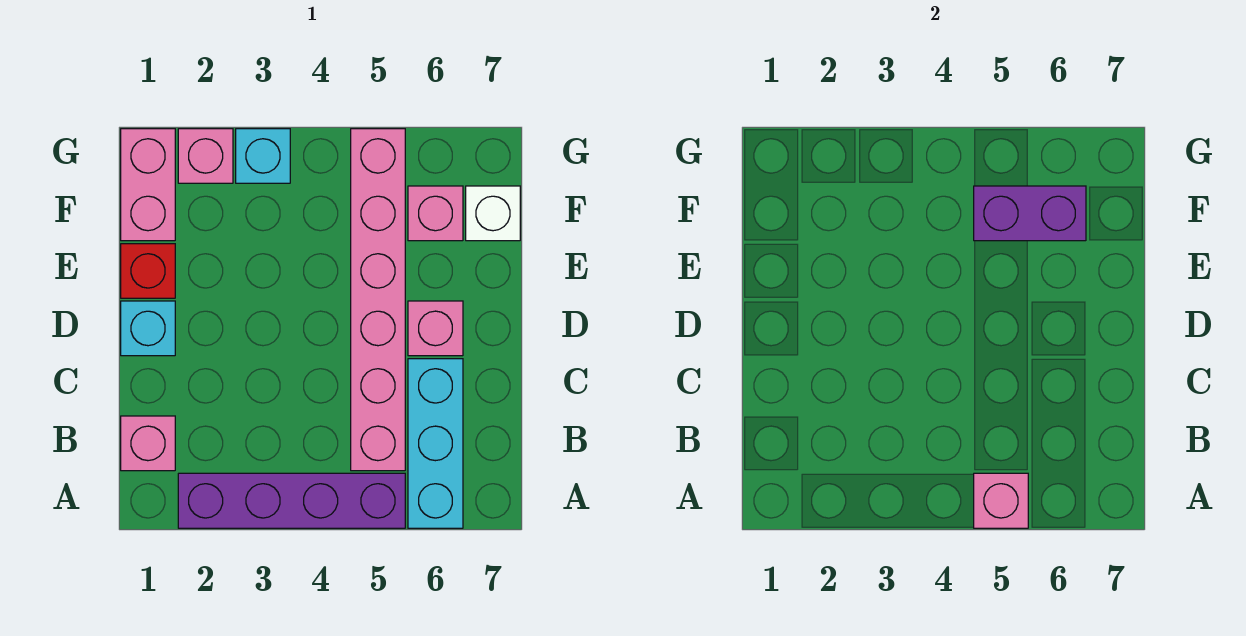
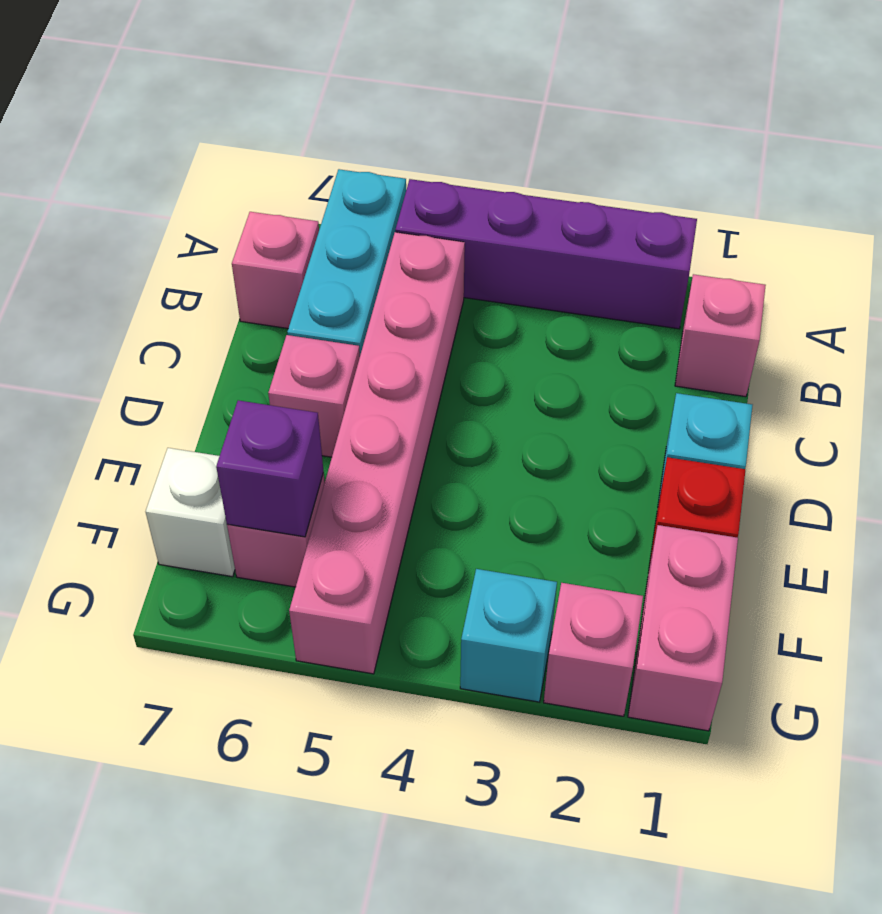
pink 1x1 brick [974,473,1028,528] -> pink 1x1 brick moved to [232,212,319,328]
purple 1x2 brick [974,186,1086,241] -> purple 1x1 brick [216,400,324,537]

